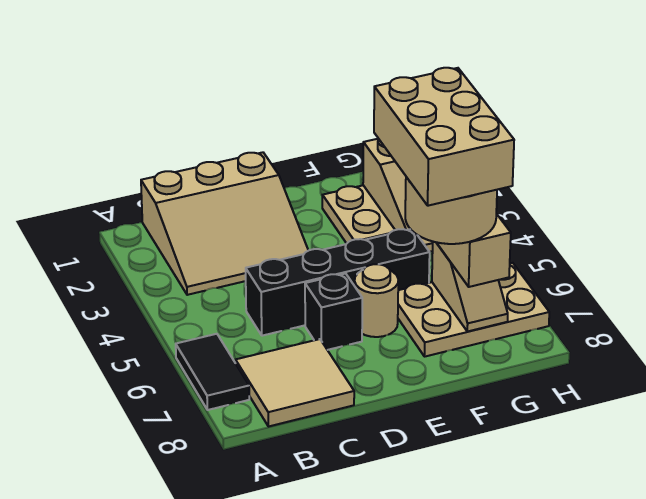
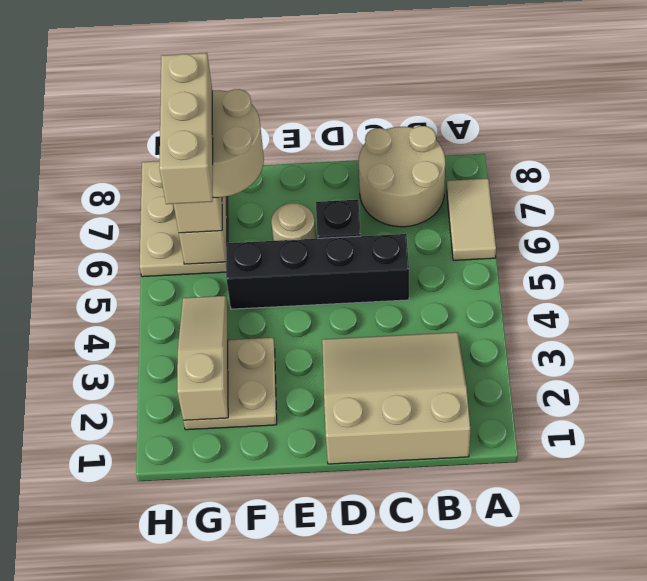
black 1x2 tile [176,334,249,410] -> tan 1x2 tile [447,179,496,260]
tan 2x2 tile [236,339,354,427] -> tan 2x2 round brick [359,126,445,227]
tan 2x3 brick [374,68,514,206] -> tan 1x3 brick [159,53,213,204]
tan 2x3 plate [398,263,549,357] -> tan 2x3 plate turned to [140,161,228,277]

